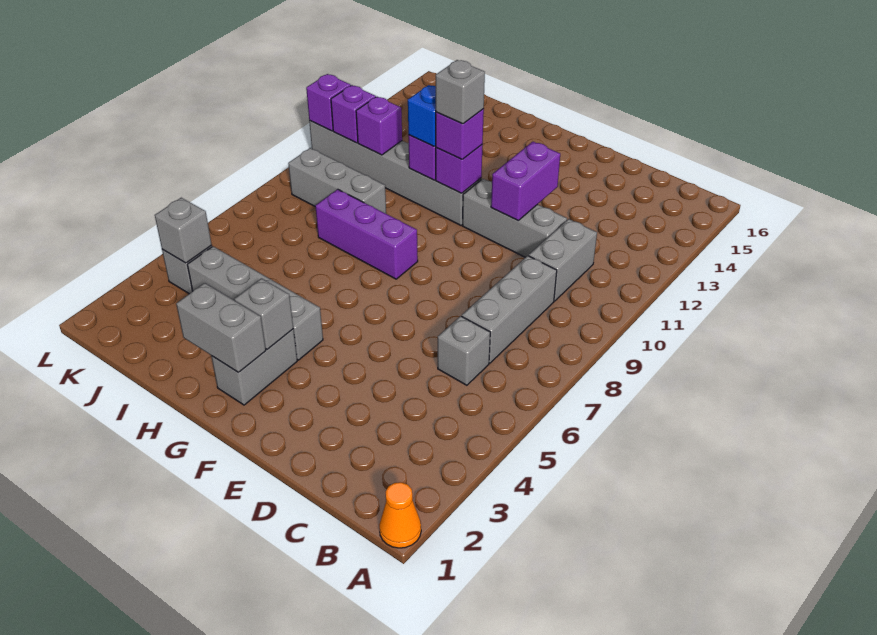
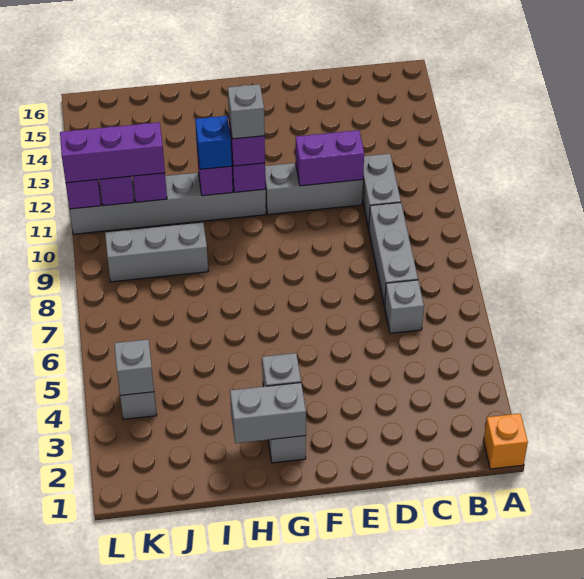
orange 1x1 cone [379,482,421,548] -> orange 1x1 brick [483,413,528,469]
purple 1x2 brick [491,142,560,220] -> purple 1x2 brick turned to [296,130,364,186]
grey 1x4 brick [187,246,323,360] -> none
purple 1x3 brick [315,189,418,279] -> purple 1x3 brick moved to [60,122,165,183]

